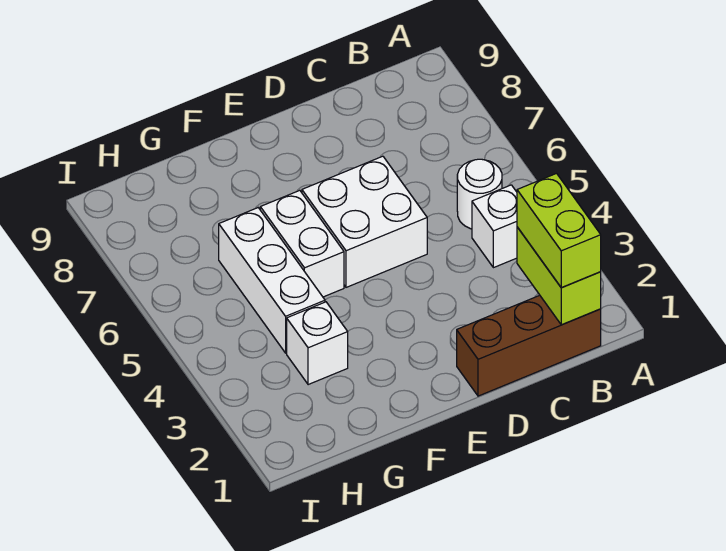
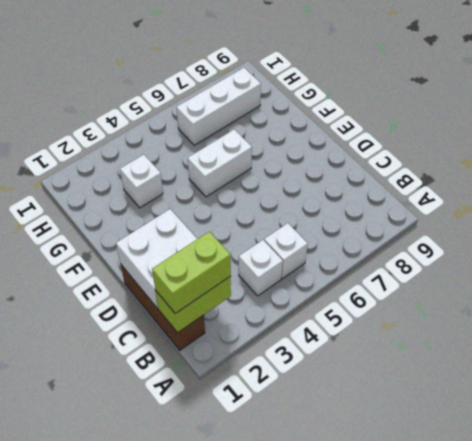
white 1x1 round brick [457,159,502,229] -> white 1x1 brick [264,223,308,279]
white 2x2 brick [302,156,427,287] -> white 2x2 brick moved to [116,209,197,308]
white 1x3 brick [219,208,325,353] -> white 1x3 brick moved to [176,68,261,145]

